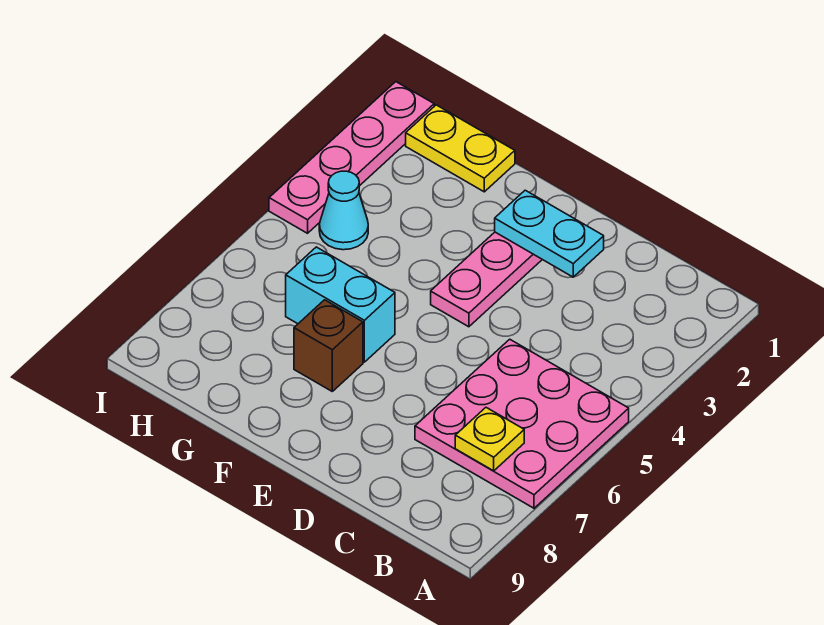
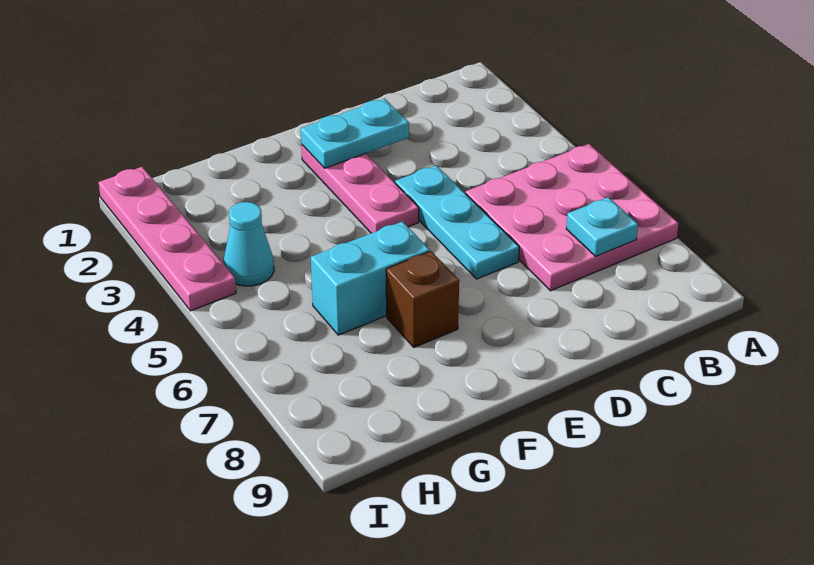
yellow 1x1 plate [455,408,524,471] -> cyan 1x1 plate [566,197,638,256]
none -> cyan 1x3 plate [395,165,519,279]
yellow 1x2 plate [406,105,515,192] -> none

